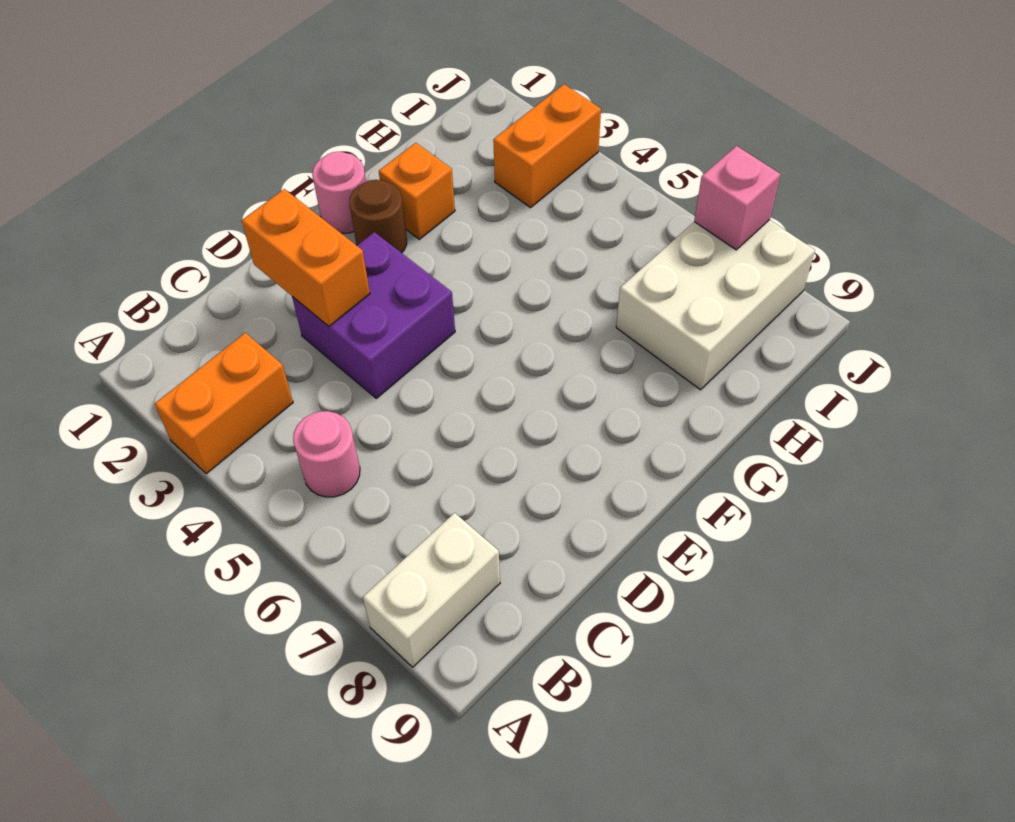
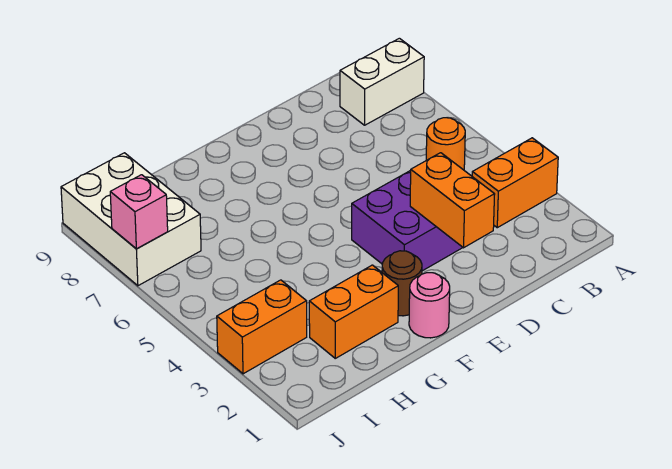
pink 1x1 round brick [293,411,360,497] -> orange 1x1 round brick [426,118,465,170]
orange 1x1 brick [379,143,455,239] -> orange 1x2 brick [309,265,398,358]
white 2x3 brick [616,220,815,390] -> white 2x3 brick turned to [61,153,201,286]

